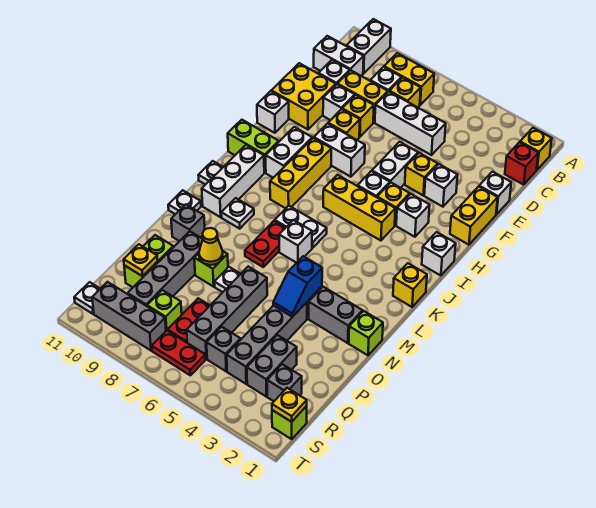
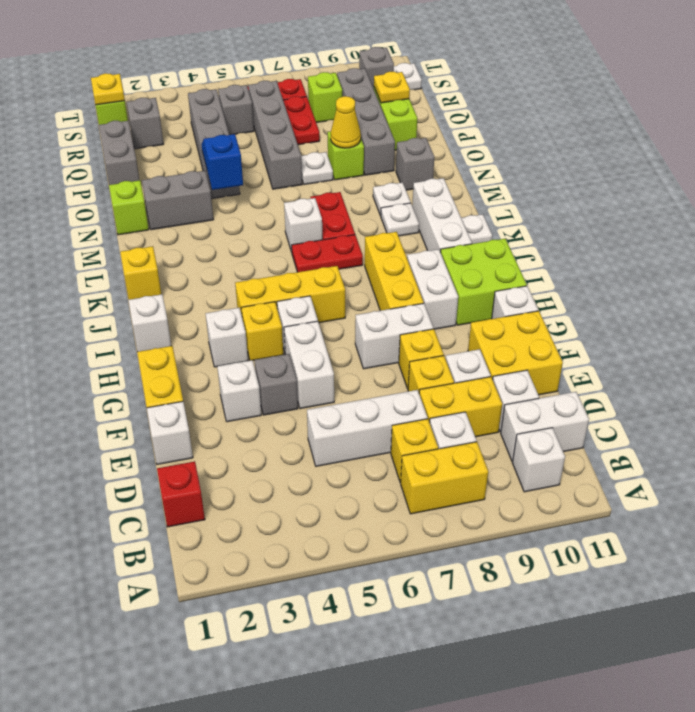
white 1x2 brick [347,19,391,73] -> white 1x1 brick [512,428,565,492]
yellow 1x1 brick [520,128,552,170] -> none
yellow 1x1 brick [405,153,438,195] -> grey 1x1 brick [255,354,298,415]
lime 1x2 brick [228,120,279,173] -> lime 2x2 brick [441,239,527,325]
white 1x2 plate [275,206,327,248] -> red 1x2 plate [292,235,363,272]
white 1x1 plate [168,190,201,214] -> white 1x1 plate moved to [373,182,411,216]
grey 1x2 brick [247,335,297,397] -> grey 1x2 brick moved to [99,121,139,185]
grey 1x3 brick [92,282,166,350] -> grey 1x1 brick [359,47,394,89]

